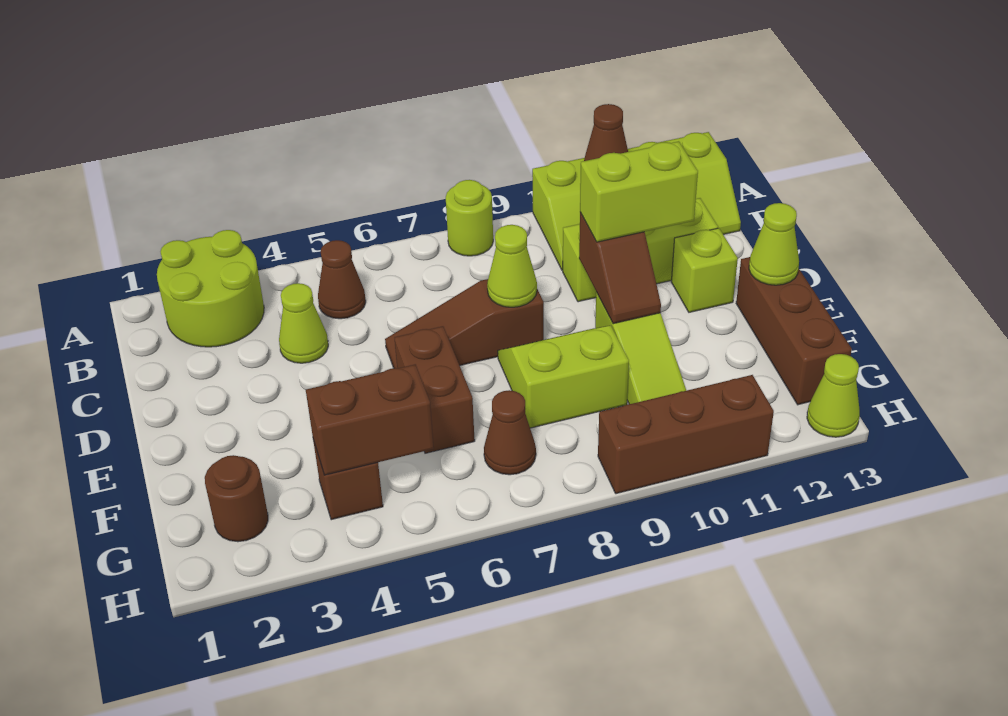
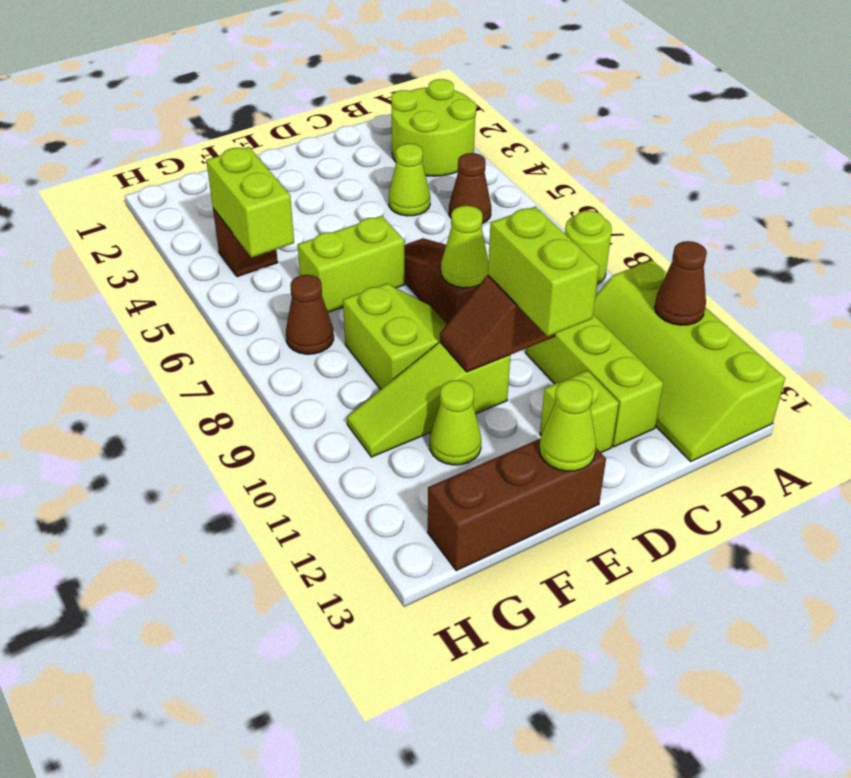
brown 1x2 brick [394,326,475,453] -> lime 1x2 brick [298,216,405,313]
brown 1x1 round brick [205,455,268,542] -> none
brown 1x2 brick [306,364,434,475] -> lime 1x2 brick [206,147,294,258]
brown 1x3 brick [598,375,774,494] -> none
lime 1x1 cone [807,354,860,437] -> lime 1x1 cone moved to [430,380,481,465]

